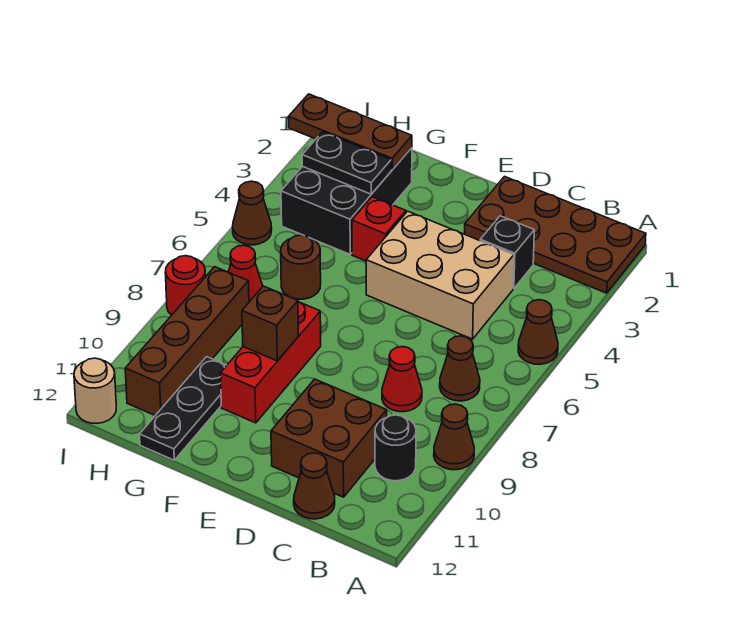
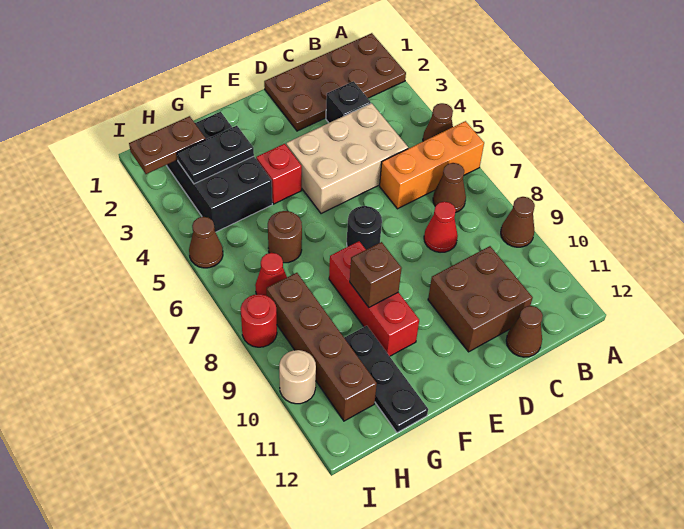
none -> orange 1x3 brick [380,121,484,209]
black 1x1 round brick [375,415,416,481] -> black 1x1 round brick moved to [347,206,382,250]
brown 1x3 plate [288,94,412,170] -> brown 1x2 plate [129,116,206,174]
tan 1x1 round brick [74,358,116,423] -> tan 1x1 round brick moved to [279,350,316,404]

